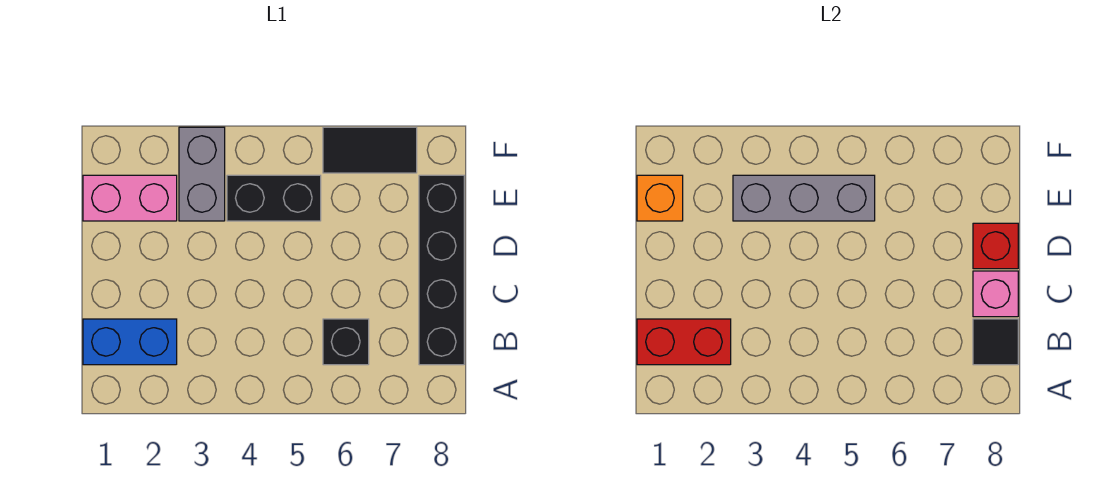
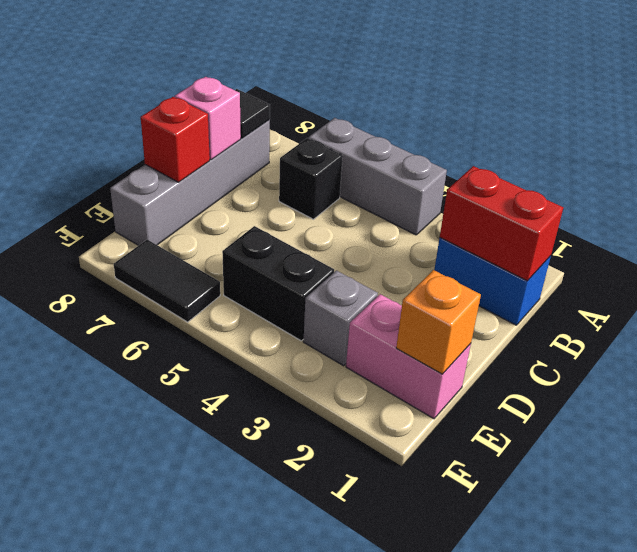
black 1x4 brick [419,175,464,365] -> grey 1x4 brick [110,120,270,245]
grey 1x2 brick [179,127,225,221] -> grey 1x1 brick [303,271,378,366]
grey 1x3 brick [733,175,875,221] -> grey 1x3 brick moved to [309,118,447,235]

